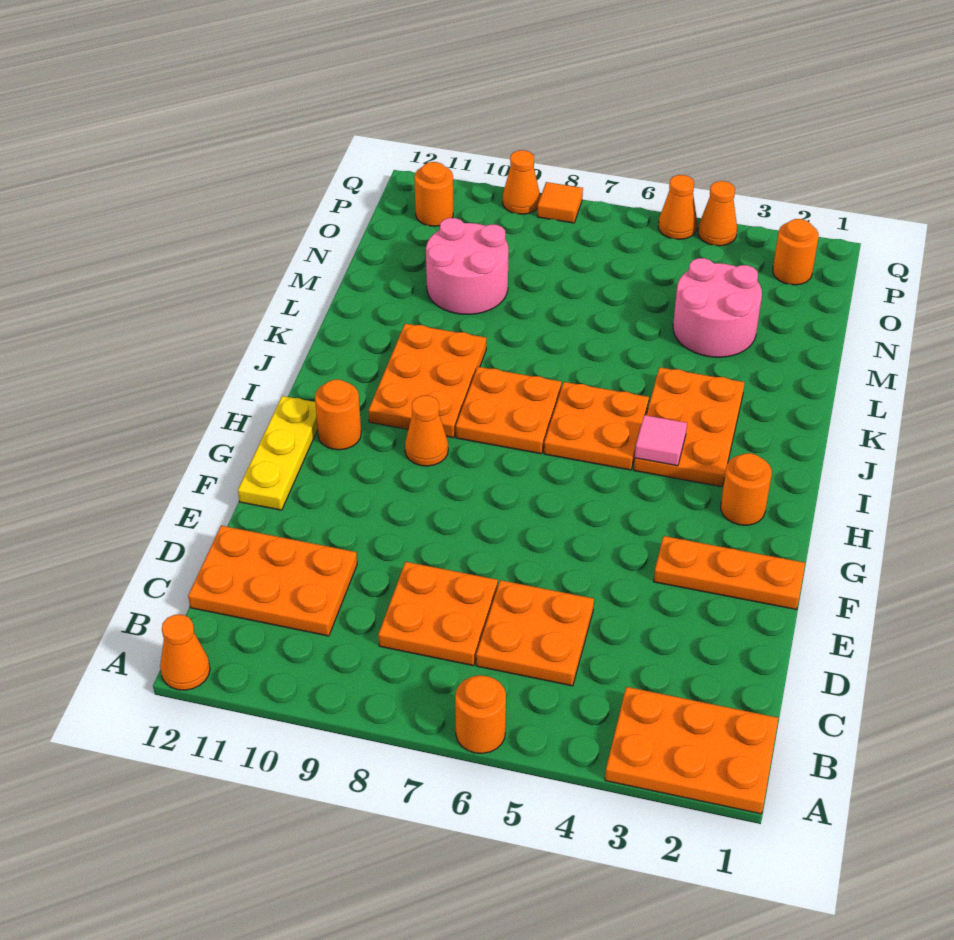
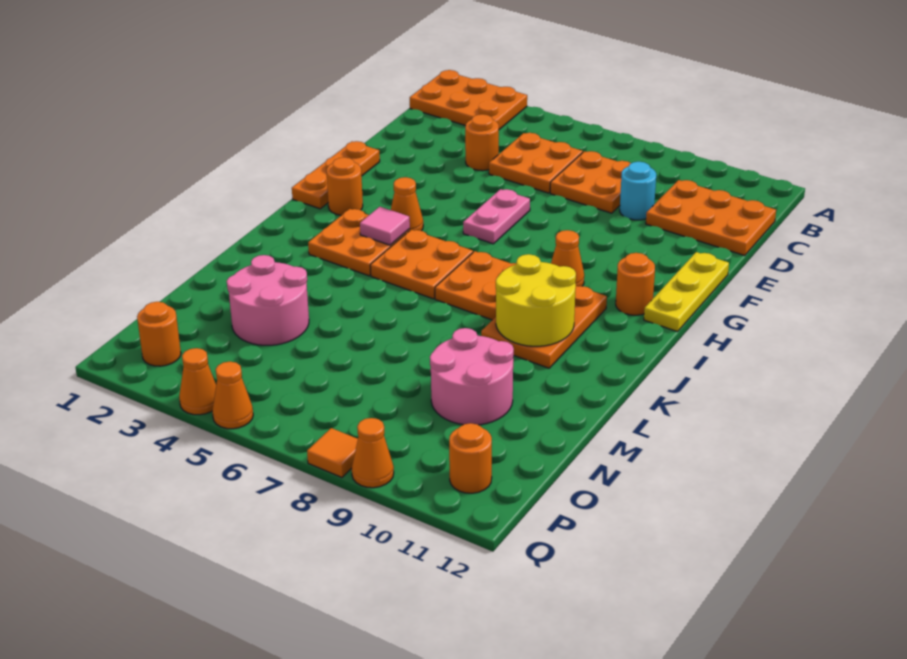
orange 1x1 round brick [455,675,506,753] -> orange 1x1 round brick moved to [465,114,499,171]
orange 1x1 cone [160,615,210,690] -> orange 1x1 cone moved to [391,177,423,231]
none -> cyan 1x1 round brick [620,162,656,220]
orange 1x3 plate [654,536,805,610] -> orange 1x3 plate turned to [292,141,380,209]
none -> pink 1x2 plate [463,189,530,244]
orange 2x3 plate [634,367,745,487] -> orange 2x2 plate [308,209,410,276]
none -> yellow 2x2 round brick [496,254,576,346]

